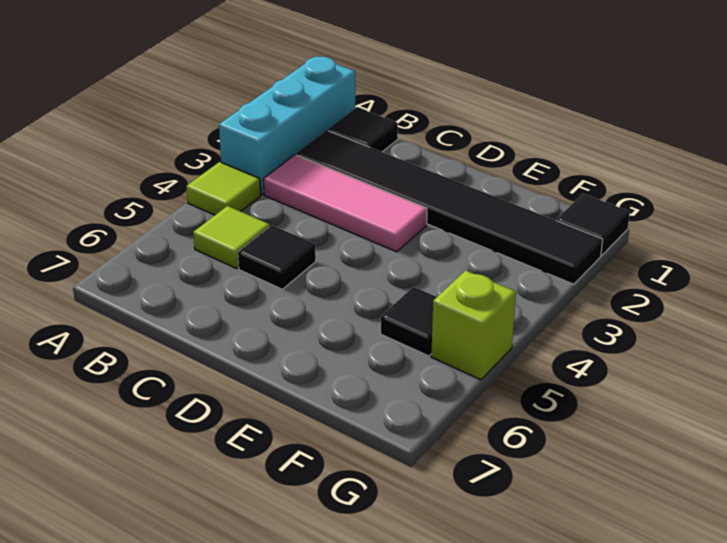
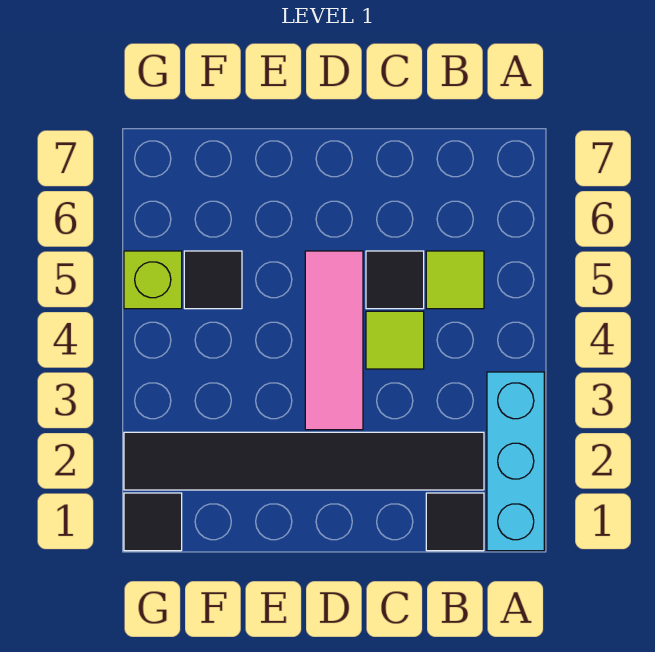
lime 1x1 tile [186,162,261,215] -> lime 1x1 tile moved to [366,311,424,369]
pink 1x3 tile [264,155,427,252] -> pink 1x3 tile turned to [305,251,363,430]

